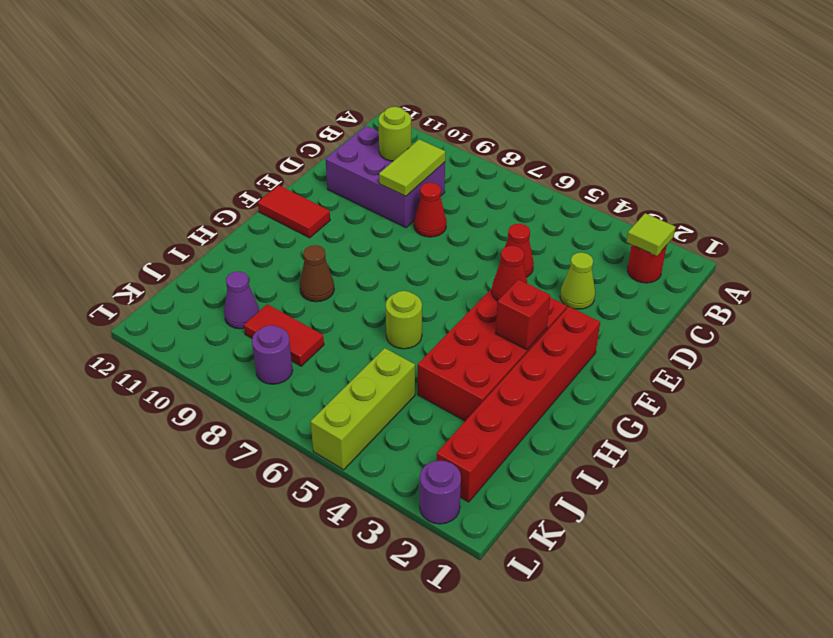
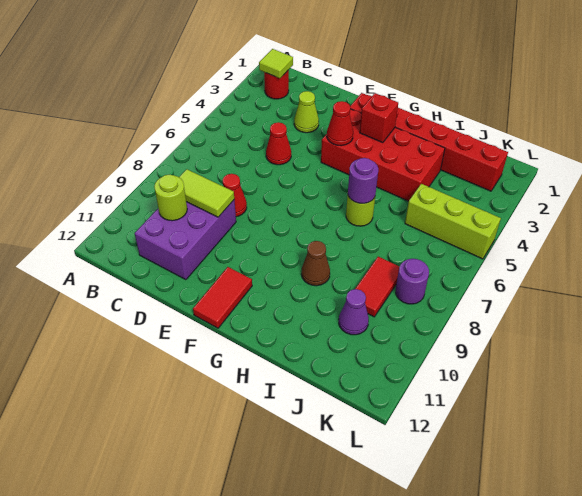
purple 1x1 round brick [420,460,461,524] -> purple 1x1 round brick moved to [348,158,378,203]

